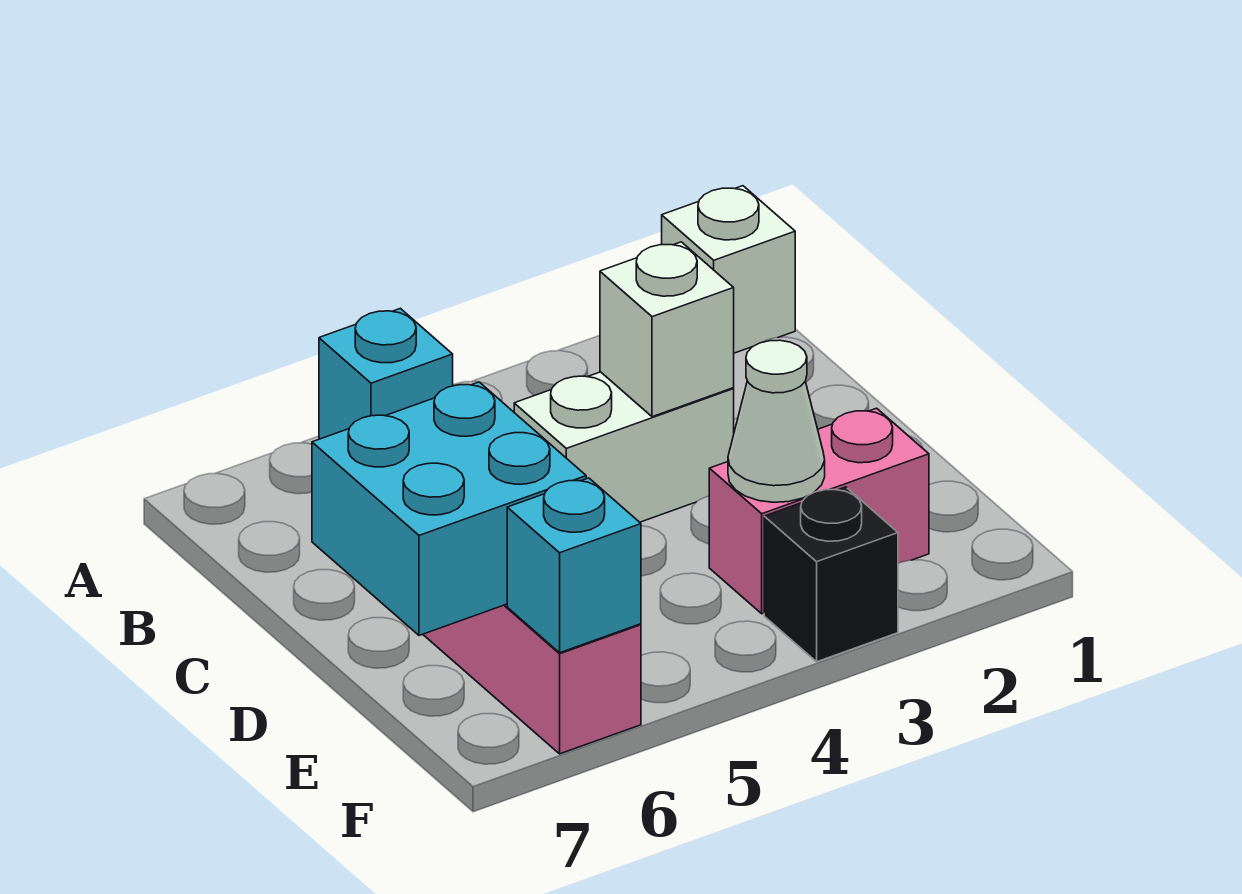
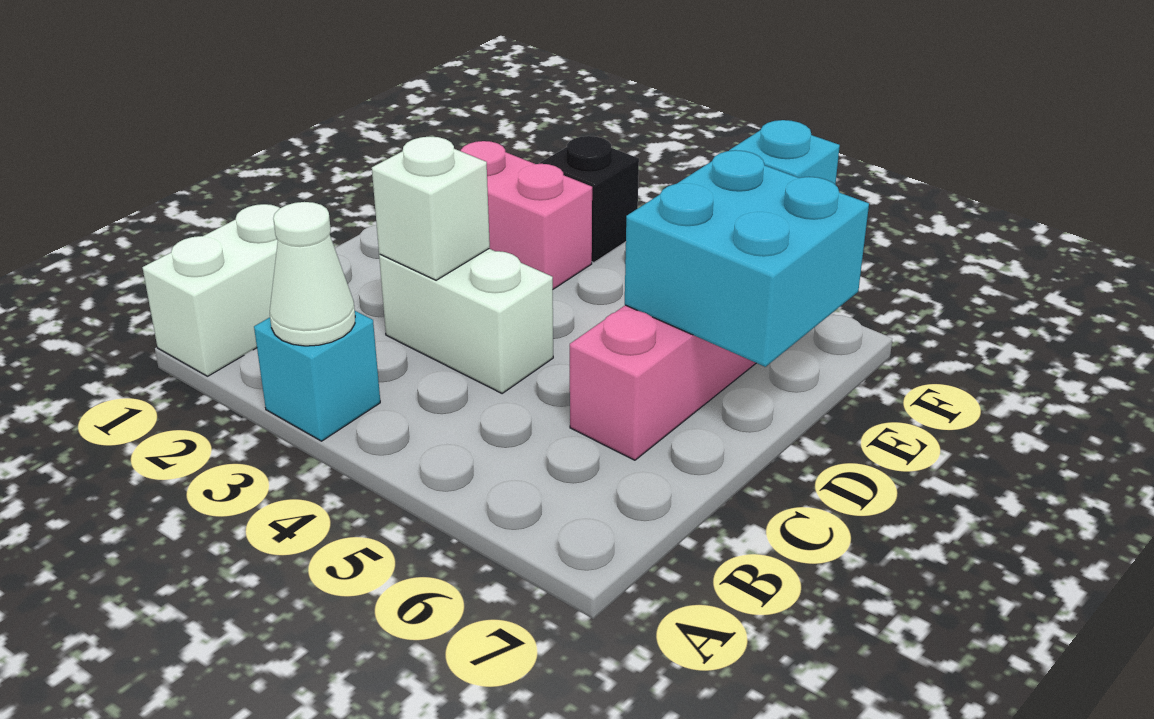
white 1x1 brick [662,186,795,353] -> white 1x2 brick [143,204,280,376]
cyan 1x1 brick [319,308,453,439] -> cyan 1x1 brick moved to [254,311,380,441]
white 1x1 cone [728,340,825,502] -> white 1x1 cone moved to [270,202,355,346]

